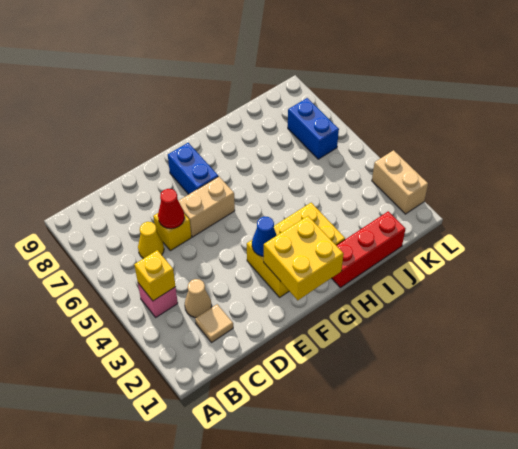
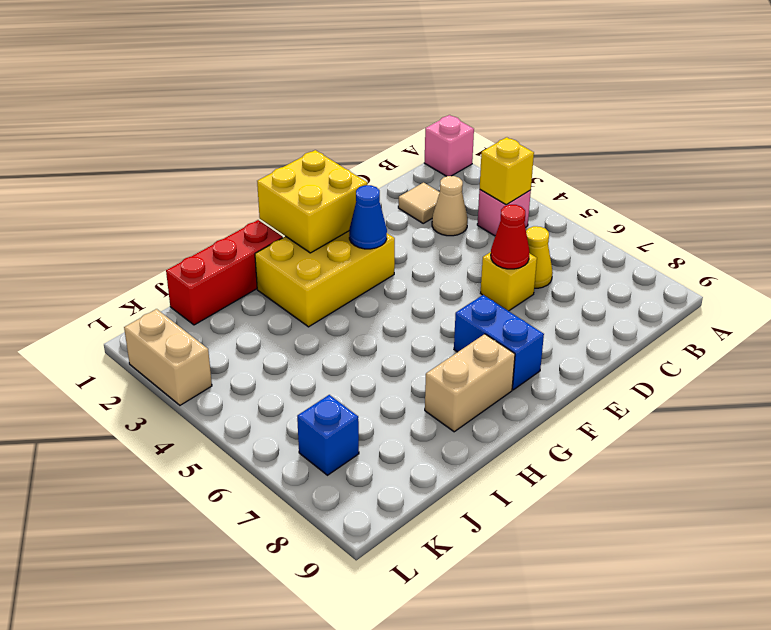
none -> pink 1x1 brick [425,115,474,176]
tan 1x2 brick [179,176,235,237] -> tan 1x2 brick moved to [425,334,515,432]
blue 1x2 brick [288,98,339,159] -> blue 1x1 brick [297,395,359,475]

